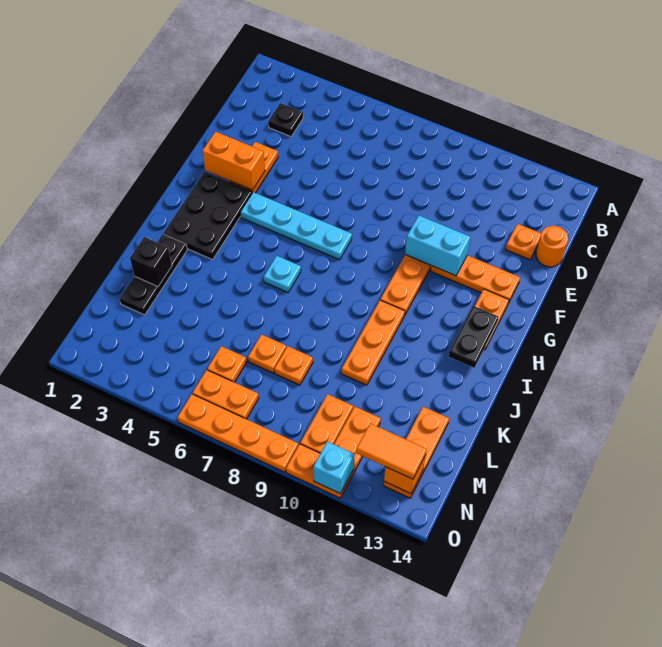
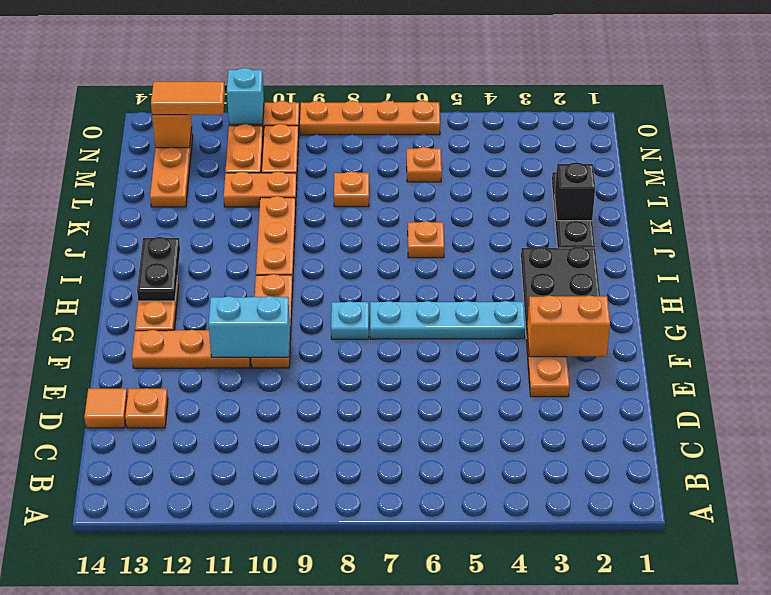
black 1x1 plate [268,103,303,136] -> none
orange 1x1 round brick [536,226,568,267] -> orange 1x1 tile [84,389,128,428]
cyan 1x1 plate [264,256,301,292] -> cyan 1x1 plate moved to [331,301,369,339]
orange 1x1 plate [248,334,286,373] -> orange 1x1 plate moved to [408,221,444,258]
orange 1x2 plate [192,370,259,419] -> orange 1x2 plate moved to [224,172,297,207]

